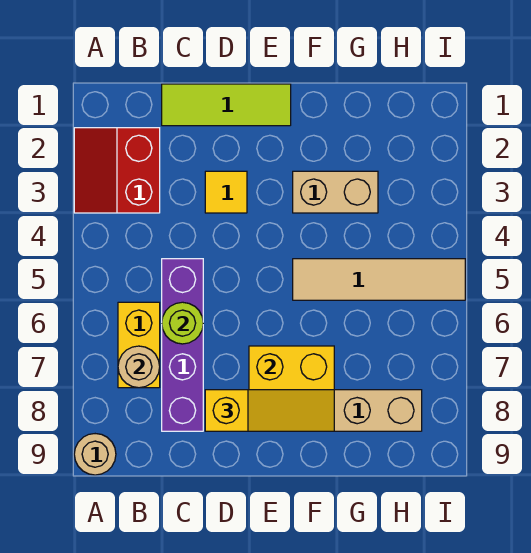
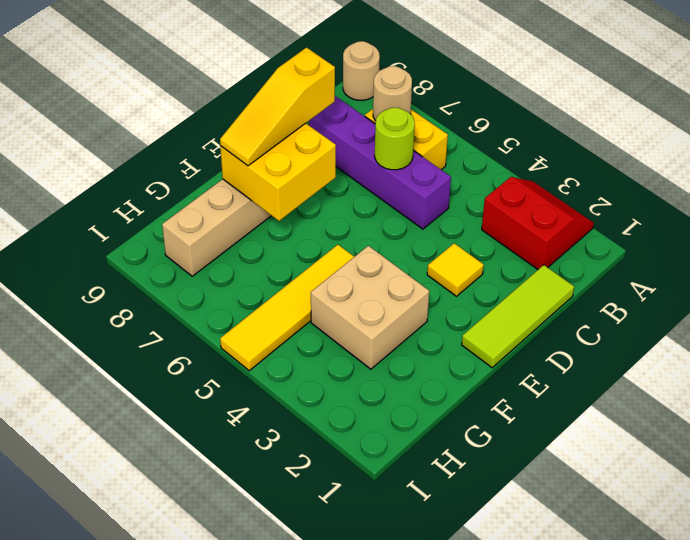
tan 1x2 brick [293,171,378,213] -> tan 2x2 brick [311,246,429,369]
tan 1x4 tile [293,259,465,300] -> yellow 1x4 tile [220,245,354,371]

